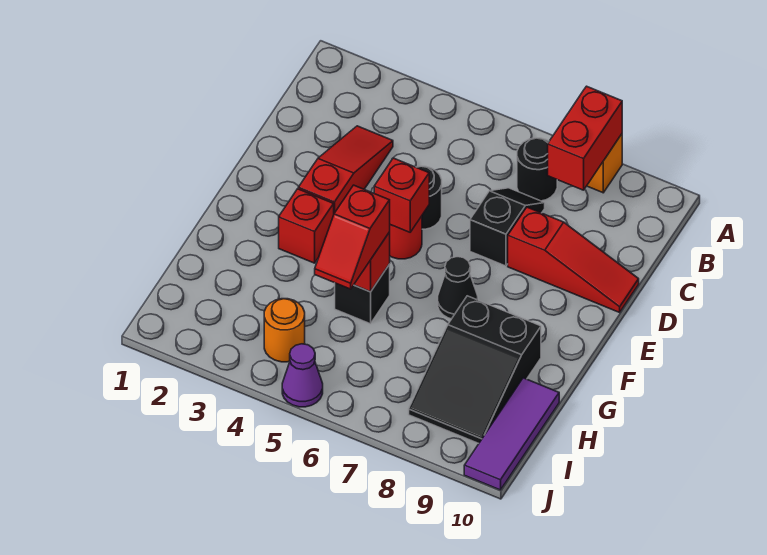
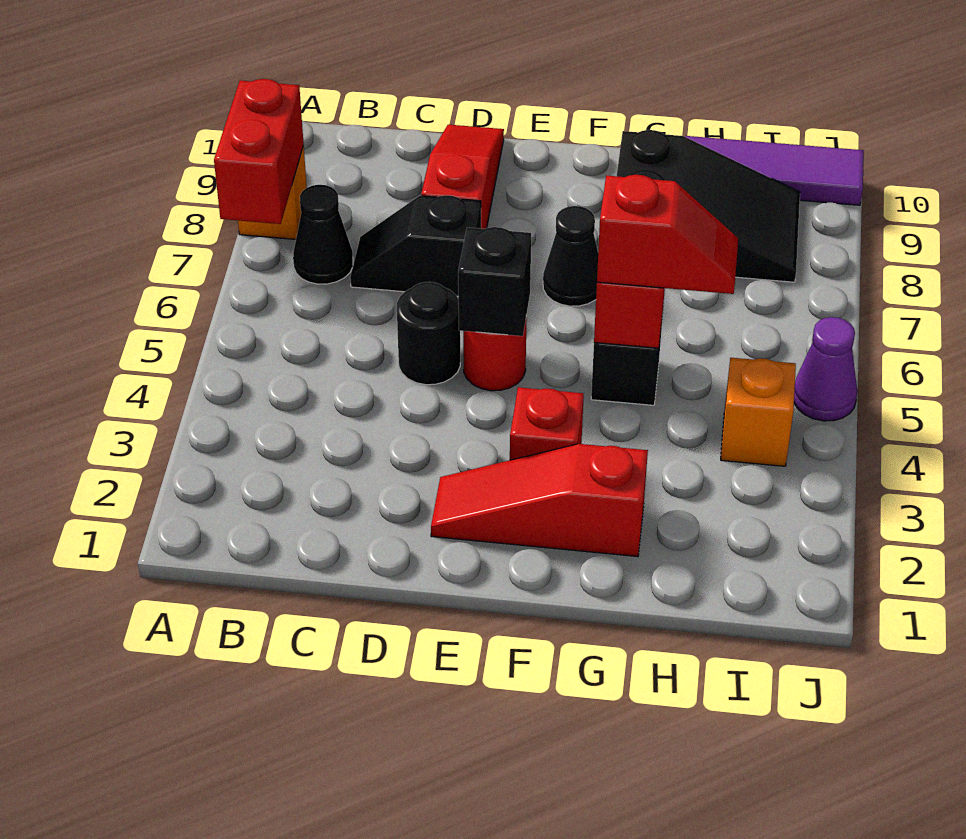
red 1x2 brick [548,86,622,190] -> red 1x2 brick turned to [214,79,304,224]
black 1x1 round brick [517,138,557,201] -> black 1x1 cone [293,185,353,284]
red 1x3 slope [298,126,393,213] -> red 1x3 slope moved to [431,444,648,557]
red 1x1 brick [374,158,429,232] -> black 1x1 brick [458,227,531,336]
orange 1x1 round brick [264,299,305,362] -> orange 1x1 brick [721,358,796,466]

